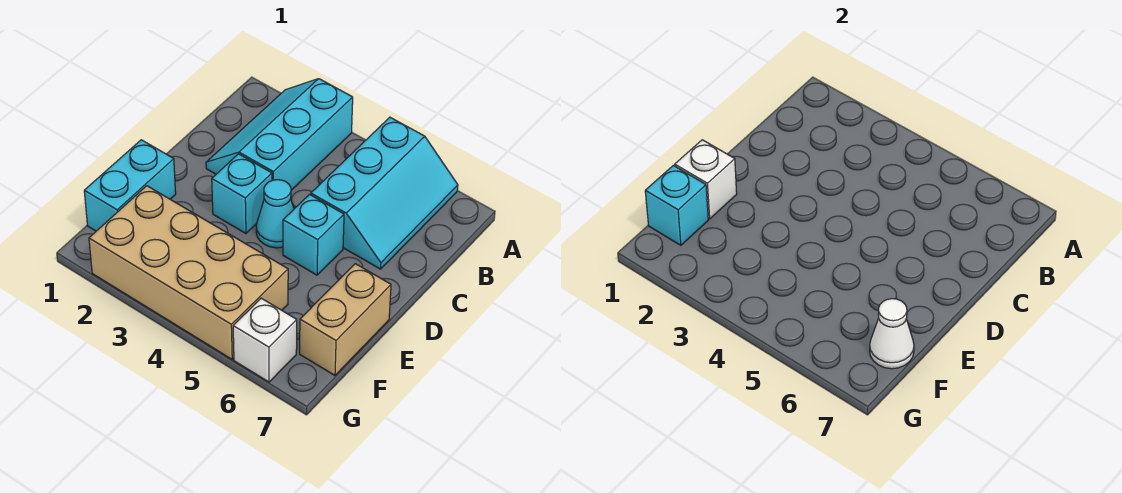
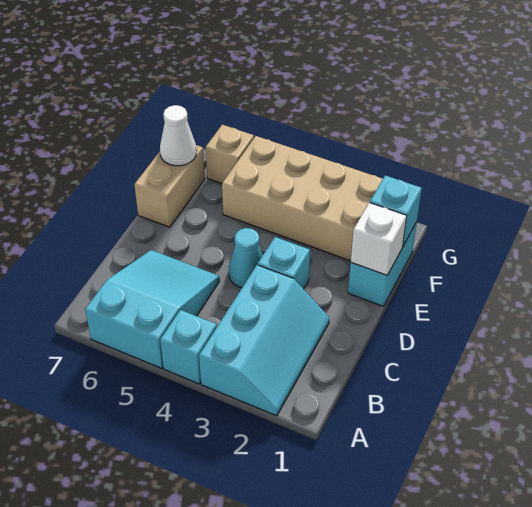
cyan 2x3 slope [311,117,458,269] -> cyan 2x3 slope turned to [85,250,220,368]
cyan 1x1 brick [283,194,344,275] -> cyan 1x1 brick moved to [160,310,217,384]
white 1x1 brick [233,298,297,382] -> tan 1x1 brick [206,125,254,183]

